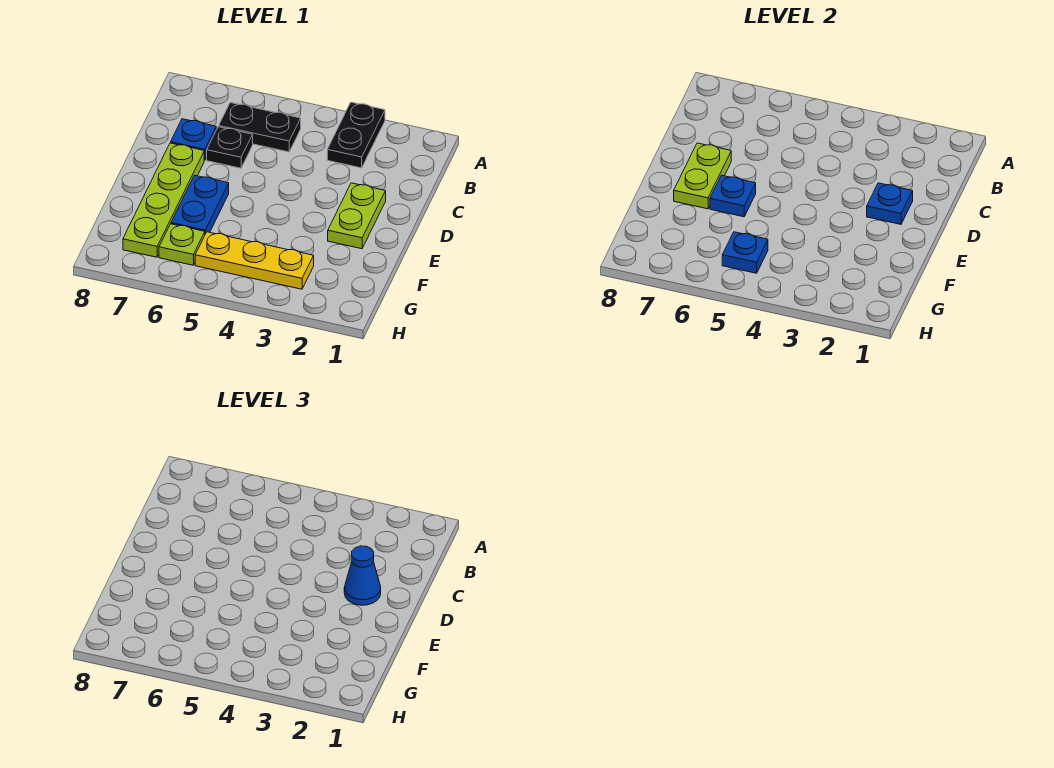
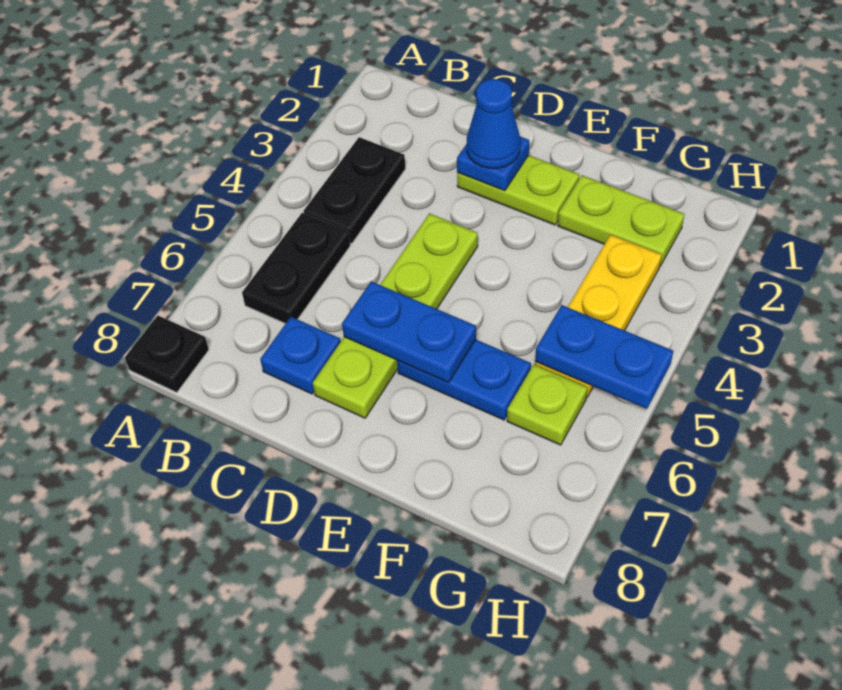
black 1x2 plate [327,102,385,168] -> black 1x2 plate turned to [304,137,405,244]
black 1x1 plate [207,127,253,168] -> black 1x1 plate moved to [125,316,209,392]
lime 1x4 plate [123,143,204,257] -> lime 1x4 plate turned to [313,213,478,418]
lime 1x2 plate [674,143,731,209] -> lime 1x2 plate moved to [558,175,684,266]
blue 1x1 plate [710,175,756,217] -> blue 1x2 plate [342,281,476,383]
blue 1x1 plate [722,232,768,273] -> blue 1x2 plate [535,305,673,409]

